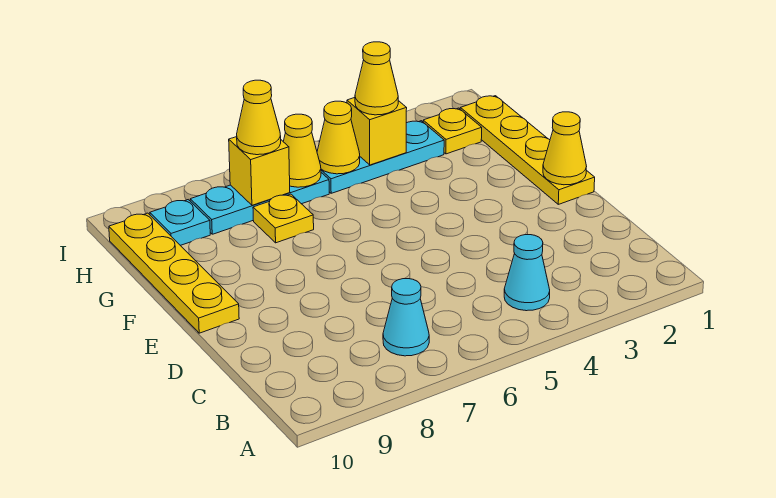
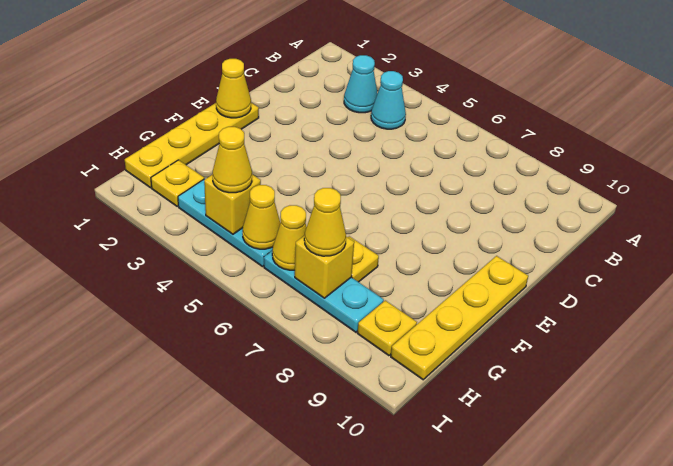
cyan 1x1 cone [383,279,429,356] -> cyan 1x1 cone moved to [344,55,378,113]
cyan 1x1 plate [150,200,210,245] -> yellow 1x1 plate [357,300,417,356]

